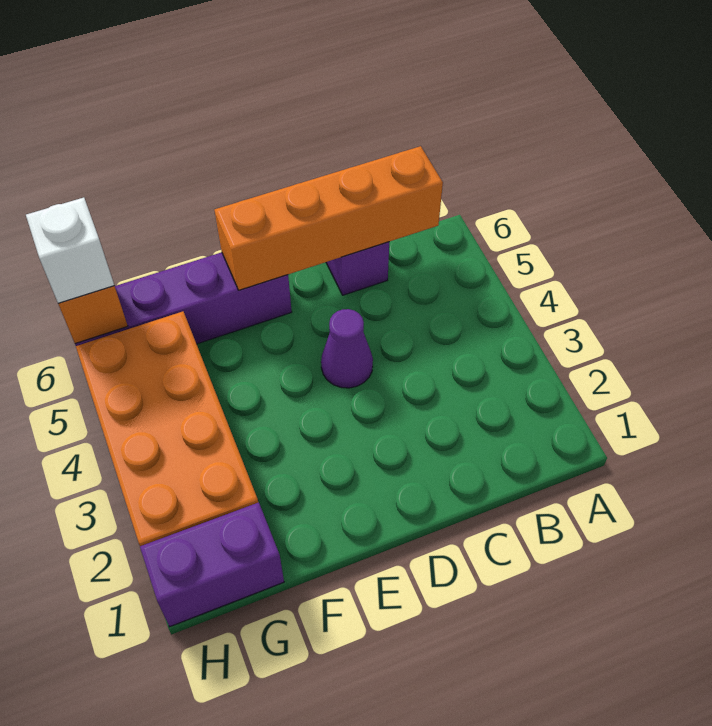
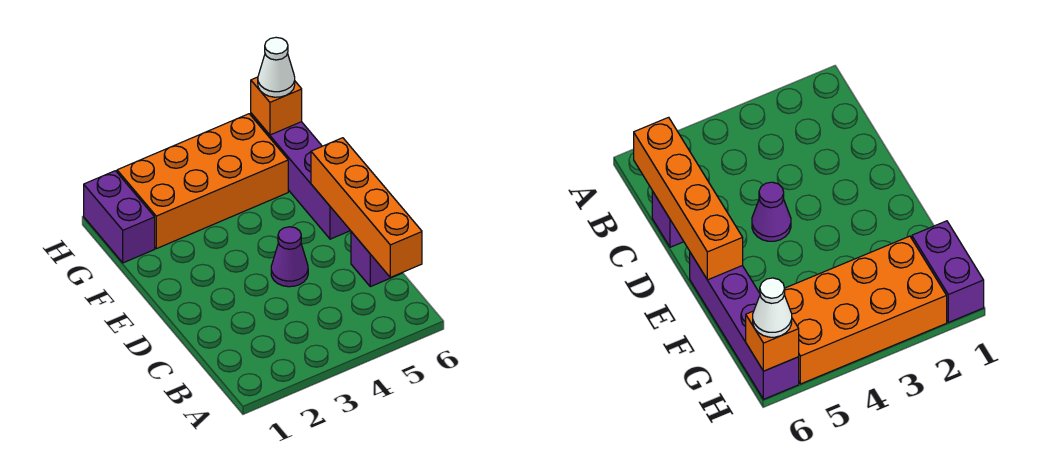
white 1x1 brick [26,197,114,303] -> white 1x1 cone [258,37,295,97]

